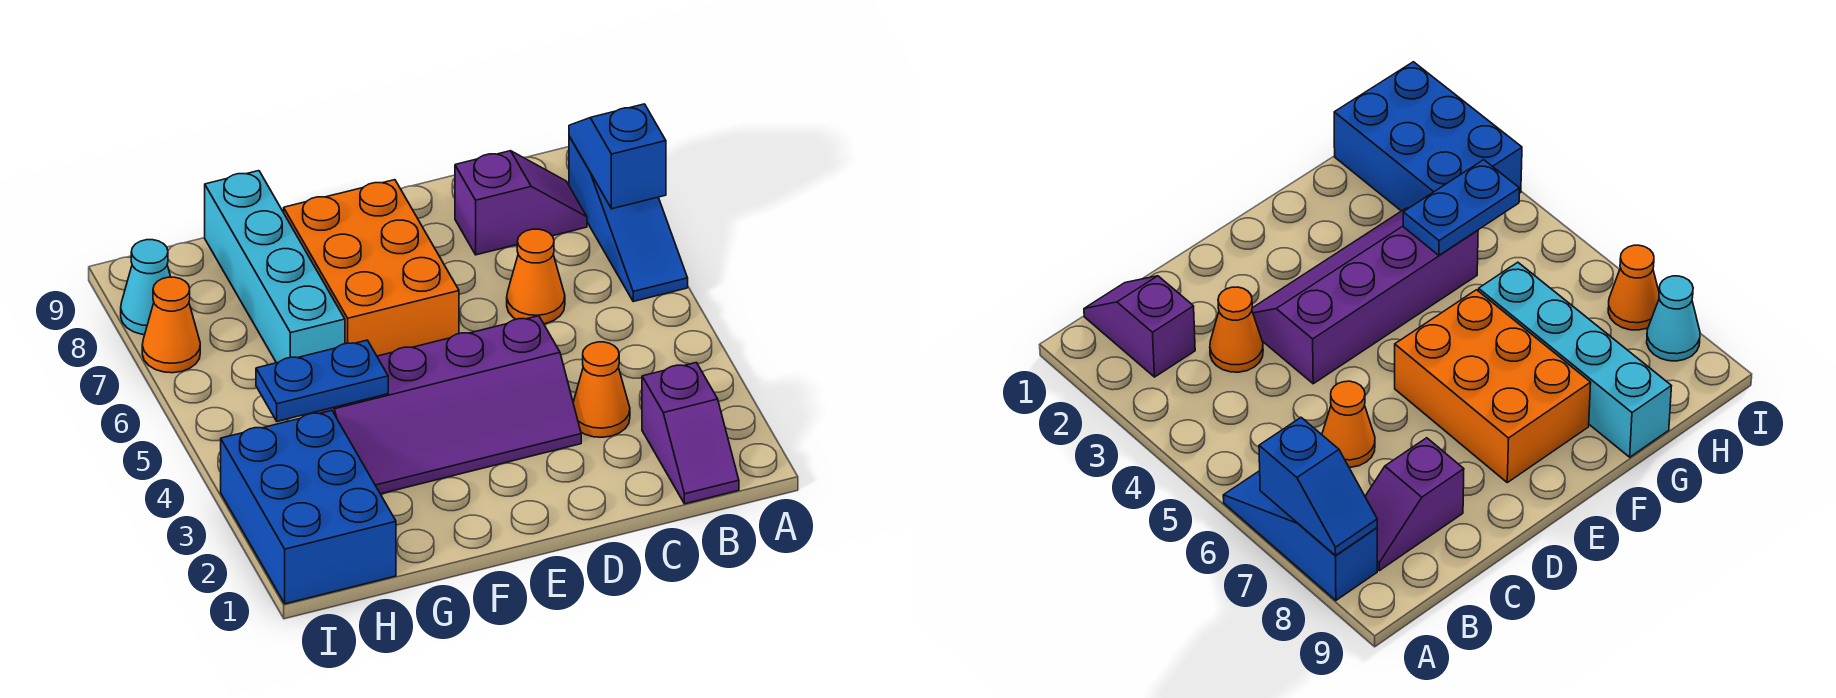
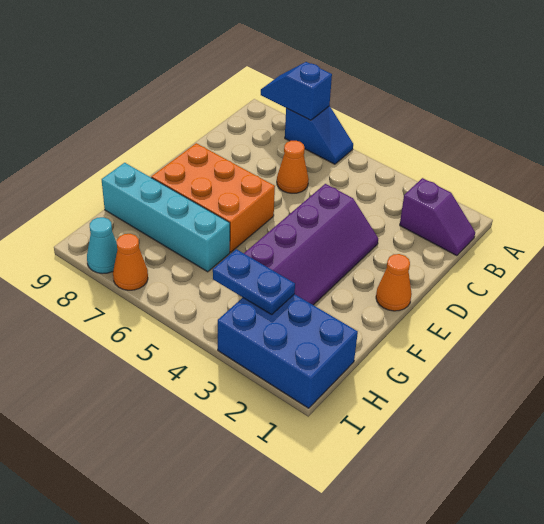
blue 1x3 slope [569,136,688,301] -> blue 1x2 slope [285,106,353,164]
purple 1x2 slope [455,151,587,255] -> none
orange 1x1 cone [573,342,630,437] -> orange 1x1 cone moved to [376,254,412,311]
blue 1x2 plate [256,340,388,421] -> blue 1x2 plate turned to [213,249,295,315]

